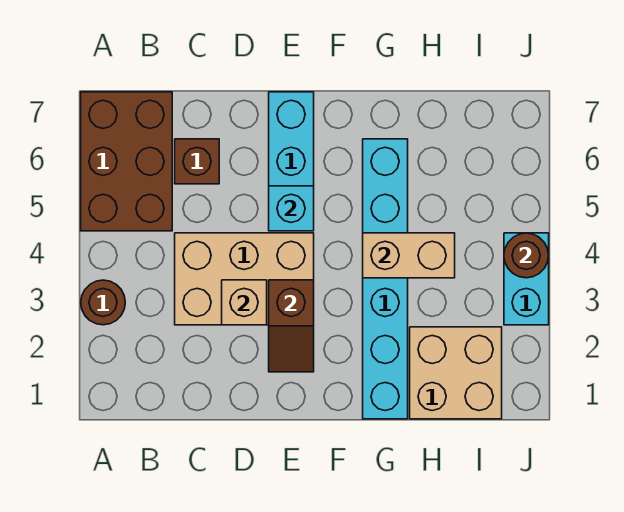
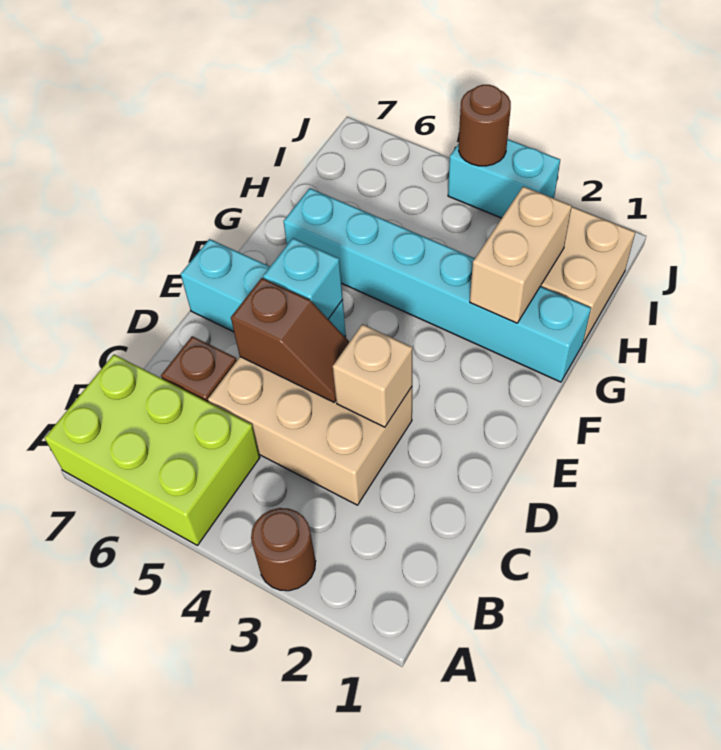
brown 2x3 brick [81,92,172,231] -> lime 2x3 brick [45,355,260,545]
tan 2x3 brick [175,233,314,325] -> tan 2x3 brick turned to [208,357,412,505]
brown 1x2 slope [269,280,314,372] -> brown 1x2 slope moved to [231,278,349,402]
tan 1x2 brick [363,233,455,278] -> tan 1x2 brick moved to [470,186,572,323]

